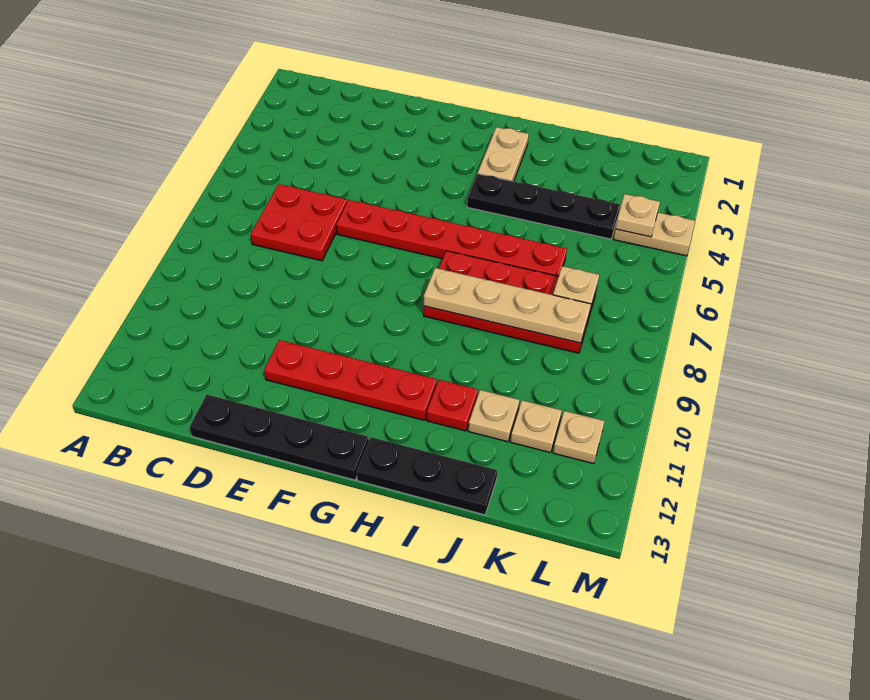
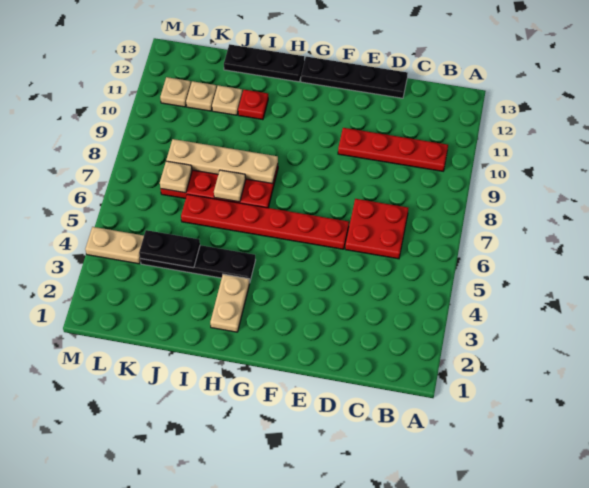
red 1x4 plate [264,340,437,420] -> red 1x4 plate moved to [338,128,448,171]
none -> black 1x2 plate [139,230,200,268]
tan 1x1 plate [615,194,660,237] -> tan 1x1 plate moved to [214,170,246,202]

